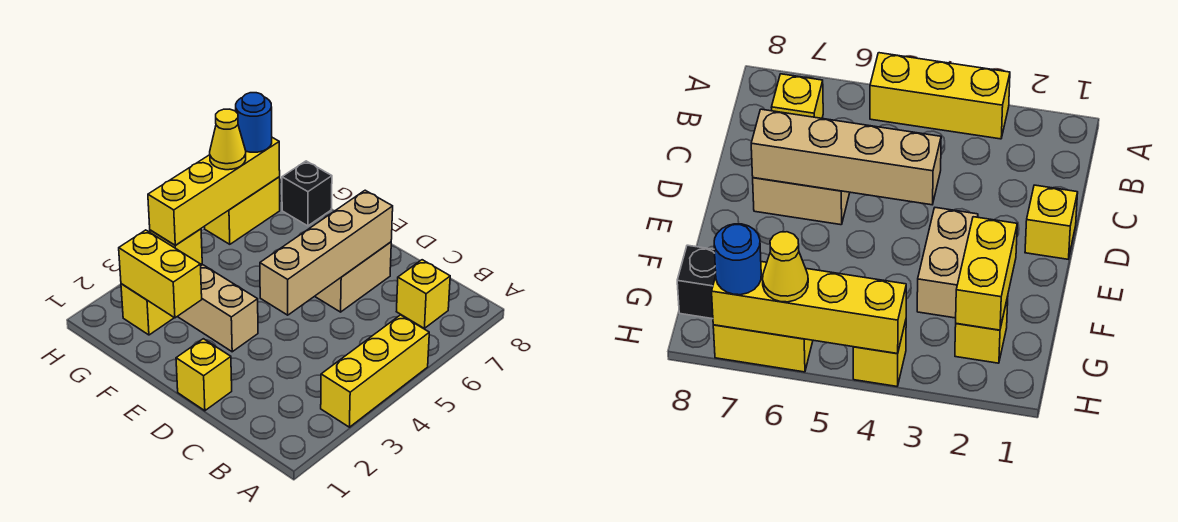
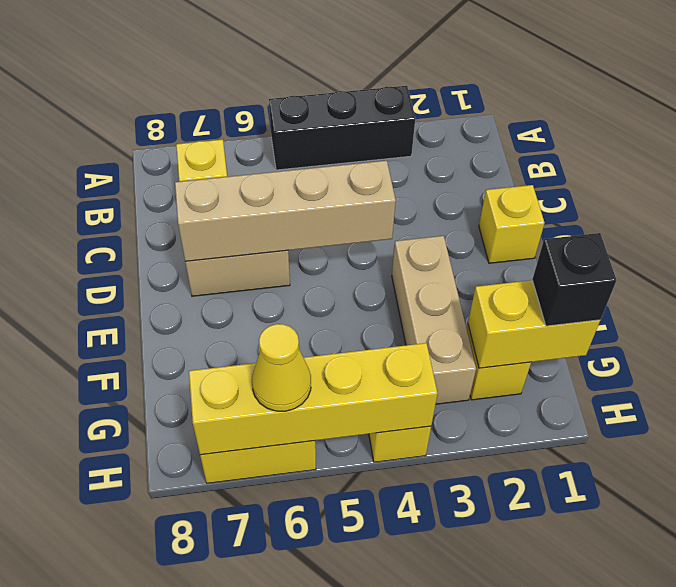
yellow 1x3 brick [321,315,429,427] -> black 1x3 brick [269,86,415,170]
tan 1x2 brick [178,265,258,352] -> tan 1x3 brick [392,236,476,404]
yellow 1x2 brick [119,230,202,318] -> yellow 1x2 brick turned to [468,280,600,368]
black 1x1 brick [282,161,332,226] -> black 1x1 brick moved to [532,233,616,326]
blue 1x1 round brick [236,93,272,152] -> none

